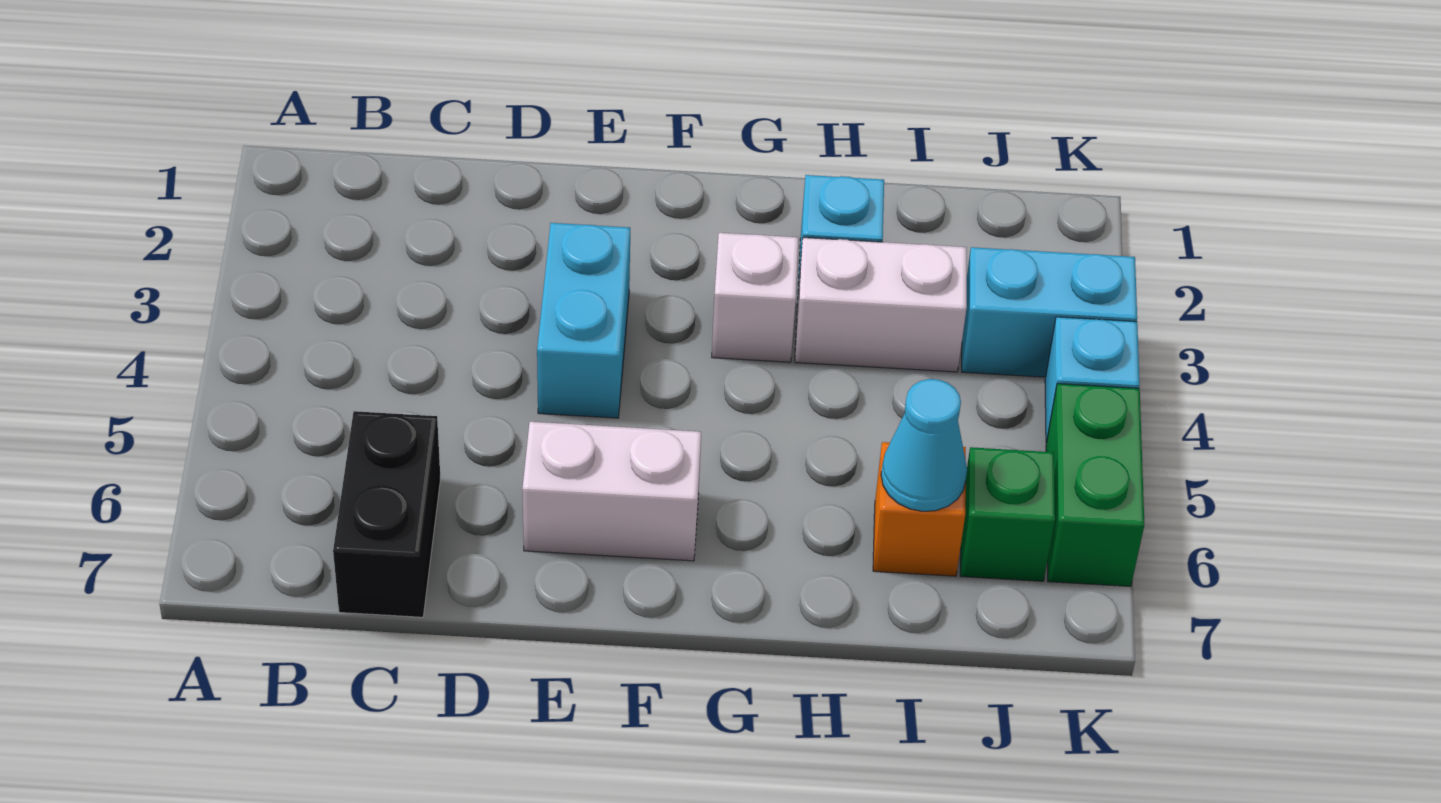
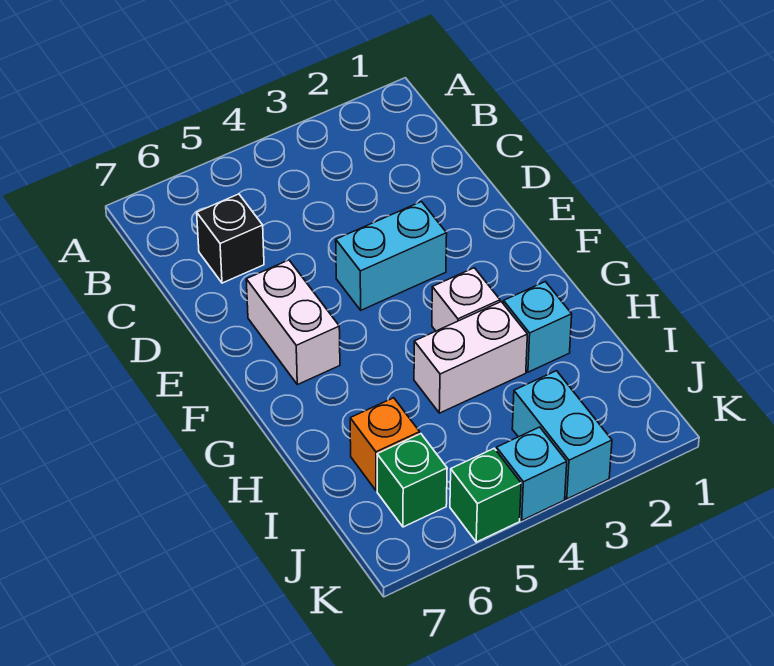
black 1x2 brick [333,411,440,617] -> black 1x1 brick [197,194,264,283]
white 1x2 brick [795,238,967,372] -> white 1x2 brick turned to [414,302,527,413]
cyan 1x1 cone [881,379,967,511] -> none
green 1x2 brick [1046,384,1144,587] -> green 1x1 brick [450,449,521,542]

